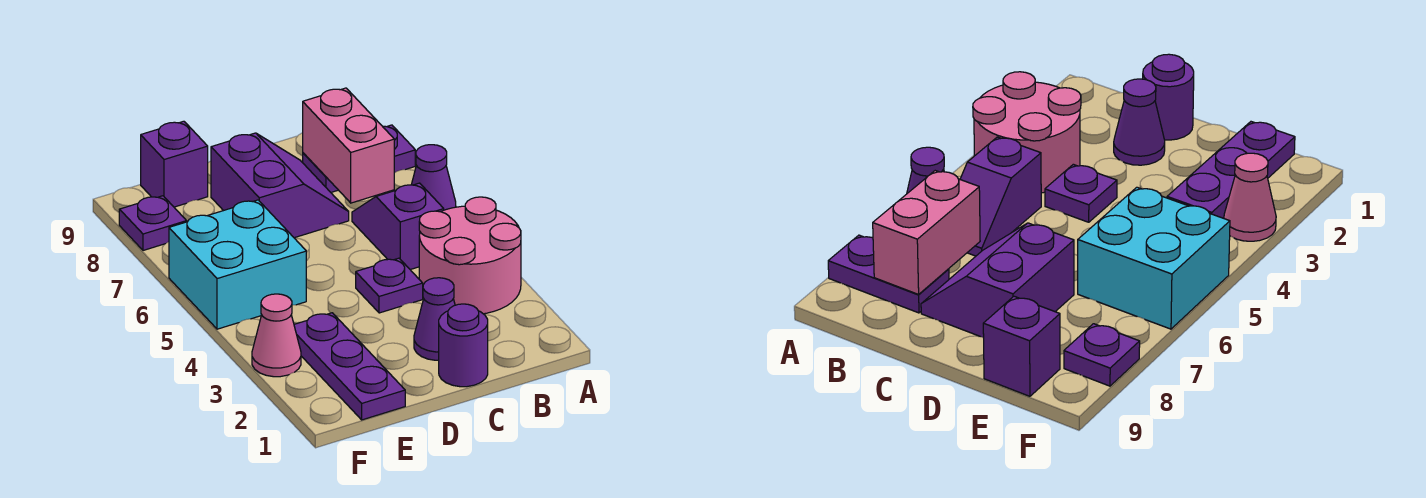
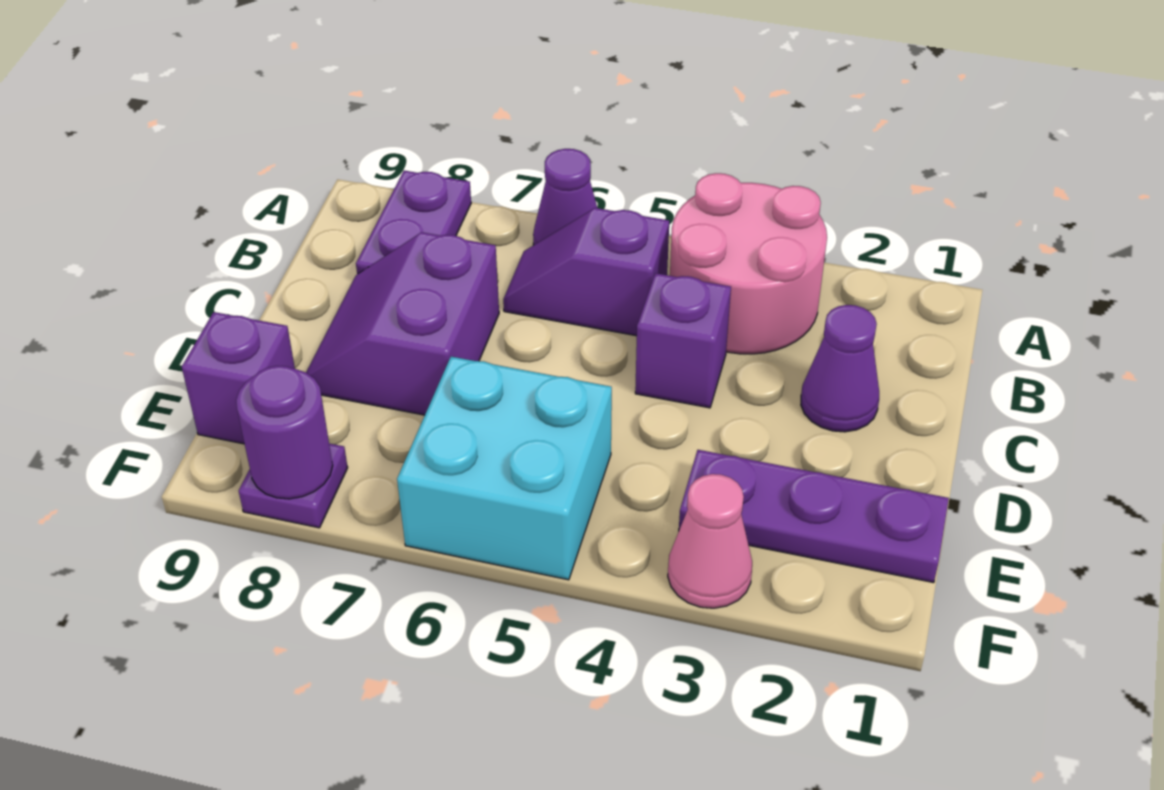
pink 1x2 brick [303,88,394,203] -> none
purple 1x1 round brick [439,304,488,387] -> purple 1x1 round brick moved to [236,366,333,499]
purple 1x1 plate [356,258,423,313] -> purple 1x1 brick [635,273,731,408]
purple 2x2 slope [211,133,349,238] -> purple 2x2 slope turned to [306,232,499,415]

